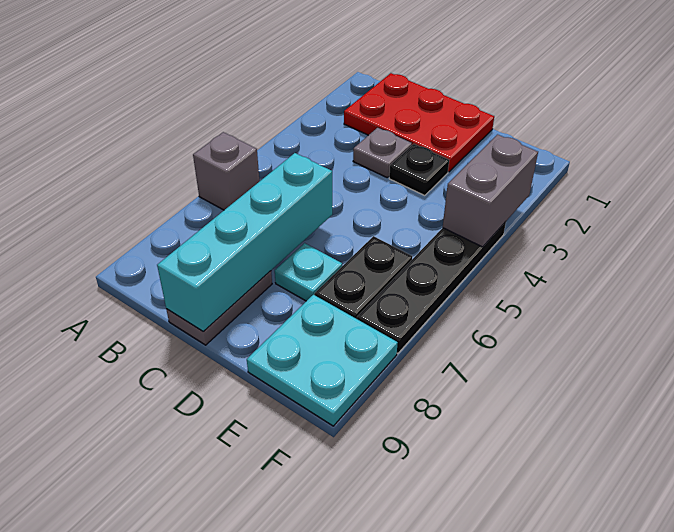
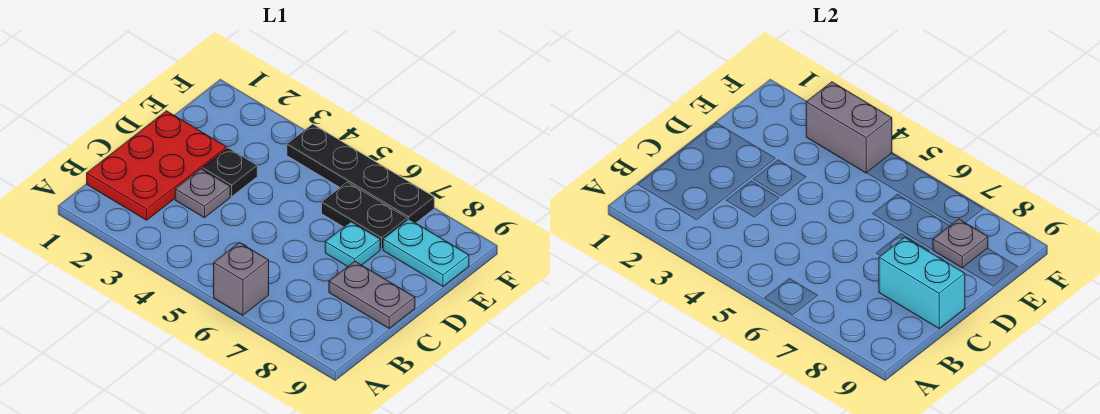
cyan 1x4 brick [157,153,332,332] -> cyan 1x2 brick [879,237,965,328]
cyan 2x2 plate [247,295,398,426] -> cyan 1x2 plate [383,219,469,286]
none -> grey 1x1 plate [933,219,988,268]

